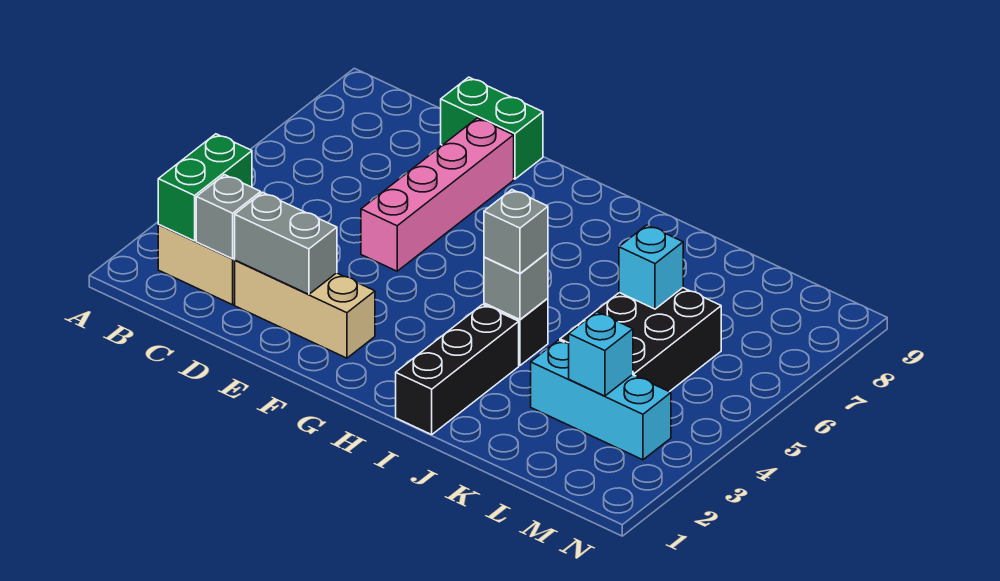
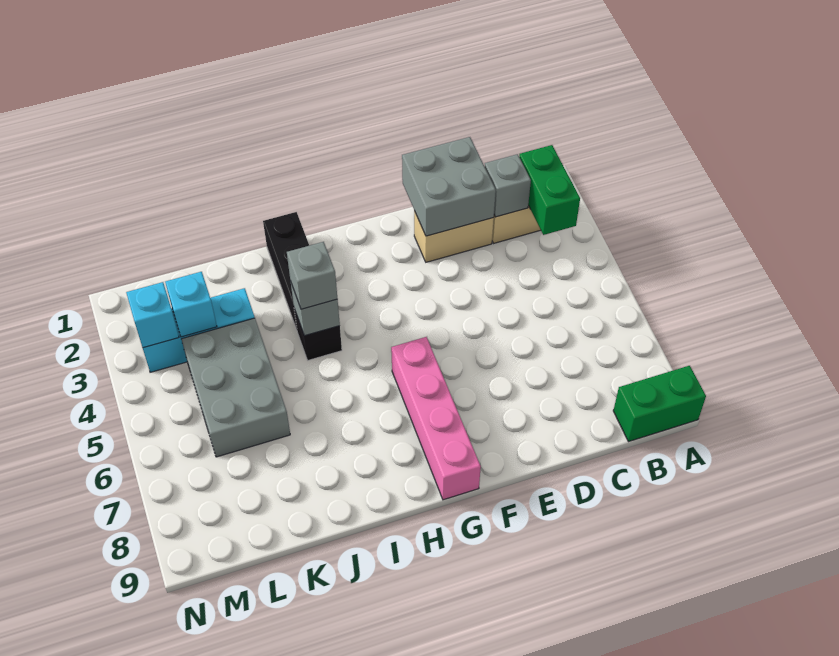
tan 1x3 brick [235,260,375,358] -> tan 1x2 brick [414,211,494,262]
grey 1x2 brick [235,192,337,294] -> grey 2x2 brick [402,137,496,236]
green 1x2 brick [441,77,543,179] -> green 1x2 brick moved to [613,366,706,442]
pink 1x4 brick [361,118,514,271] -> pink 1x4 brick moved to [391,337,481,500]
black 2x3 brick [560,288,721,392] -> grey 2x3 brick [182,318,290,457]
cyan 1x1 brick [619,225,683,309] -> cyan 1x1 brick moved to [126,282,179,348]

